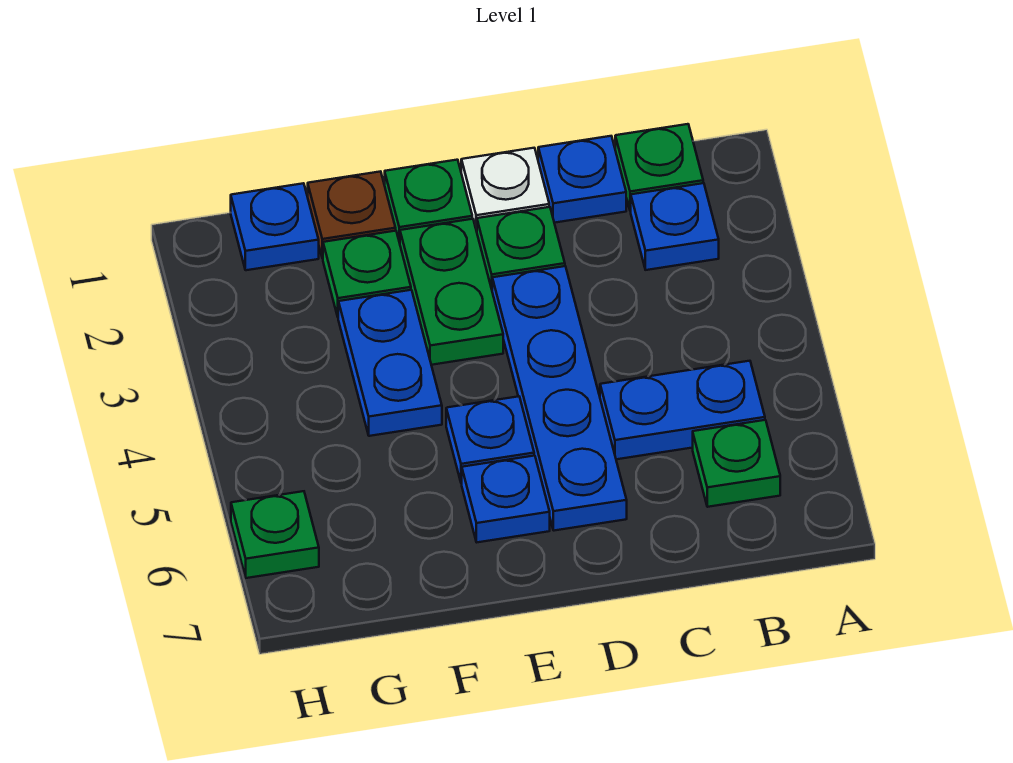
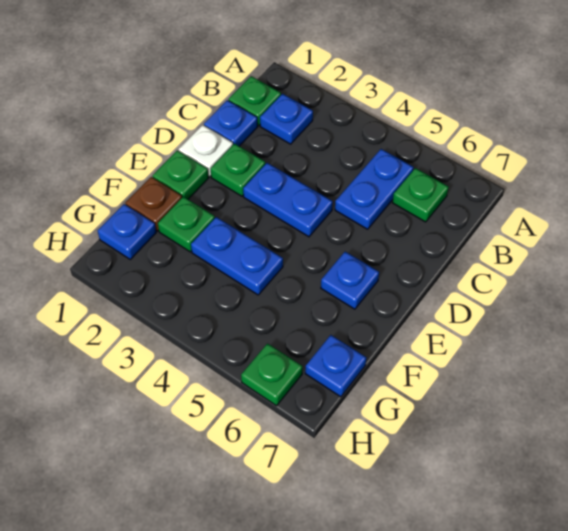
blue 1x4 plate [492,266,627,531] -> blue 1x2 plate [243,163,333,237]
green 1x2 plate [400,219,503,365] -> none
blue 1x1 plate [446,396,534,483] -> blue 1x1 plate moved to [305,335,366,397]

